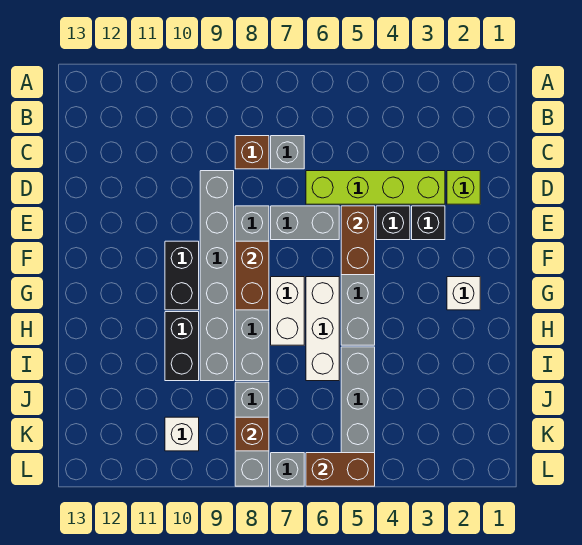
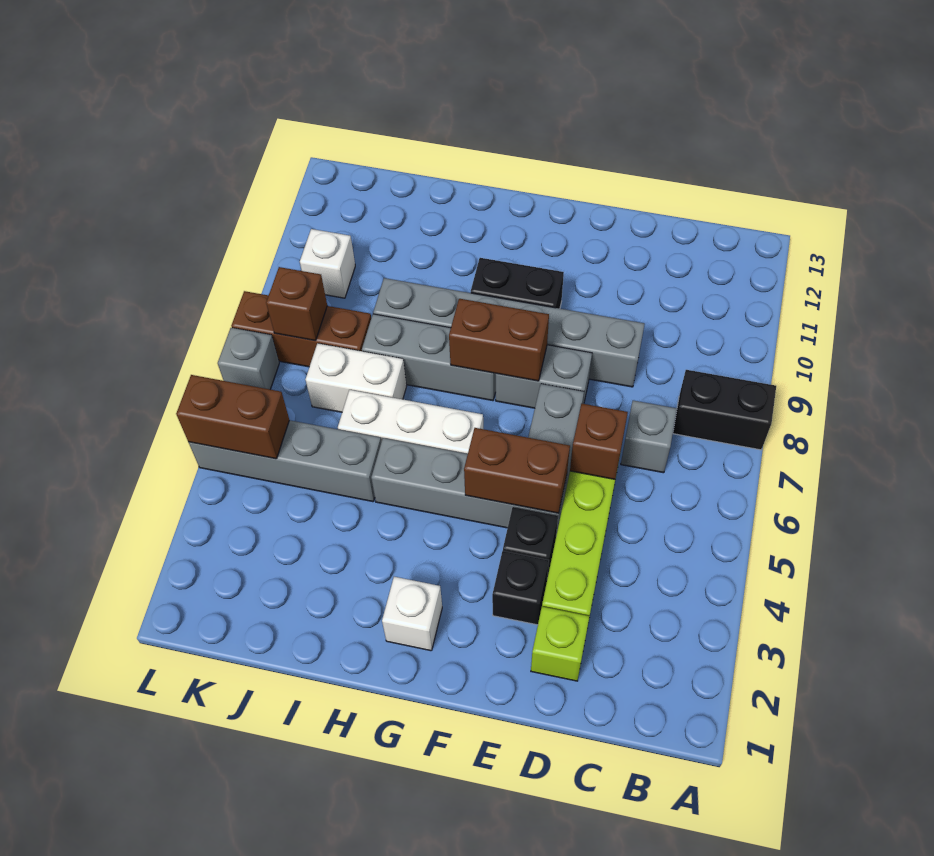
brown 1x1 brick [235,136,269,169] -> brown 1x1 brick moved to [570,404,628,479]
white 1x2 brick [271,277,304,345] -> white 1x2 brick moved to [305,343,406,412]
black 1x2 brick [165,312,199,381] -> black 1x2 brick moved to [673,370,776,450]
grey 1x3 brick [235,382,269,486] -> brown 1x3 brick [231,291,371,367]
brown 1x2 brick [306,453,375,486] -> brown 1x2 brick turned to [176,375,289,459]

